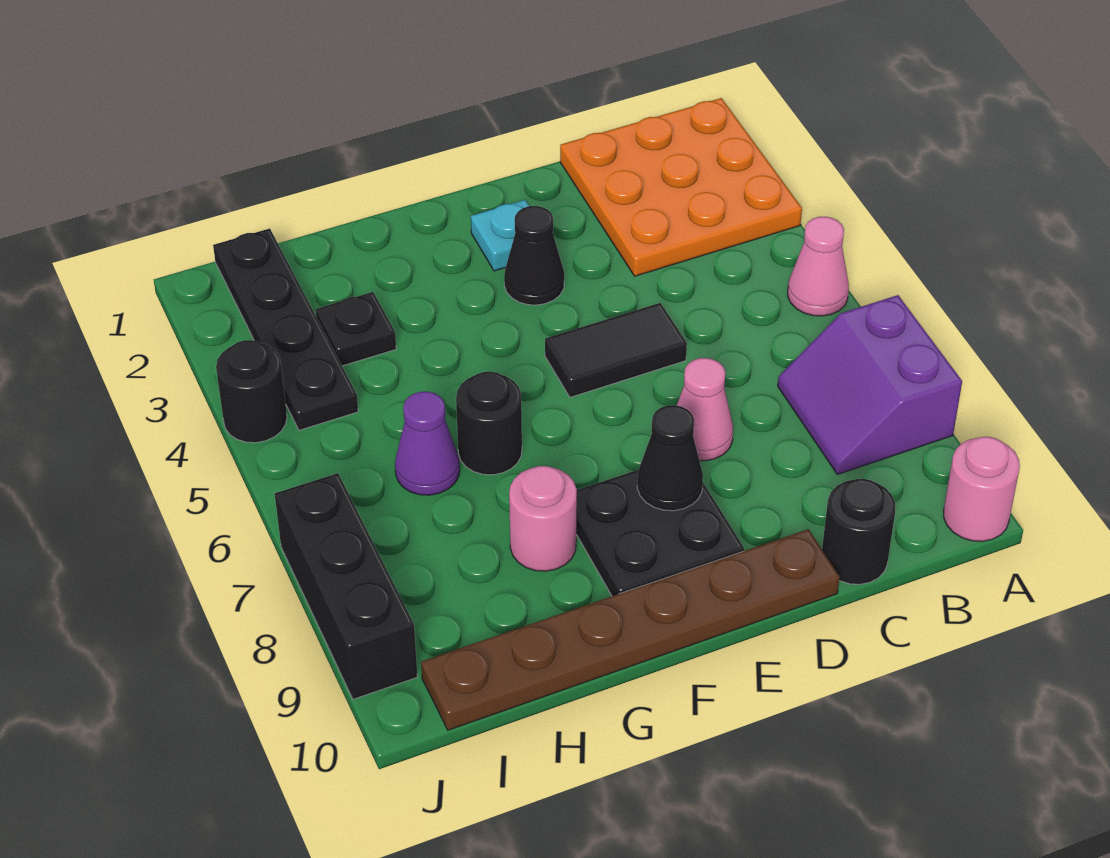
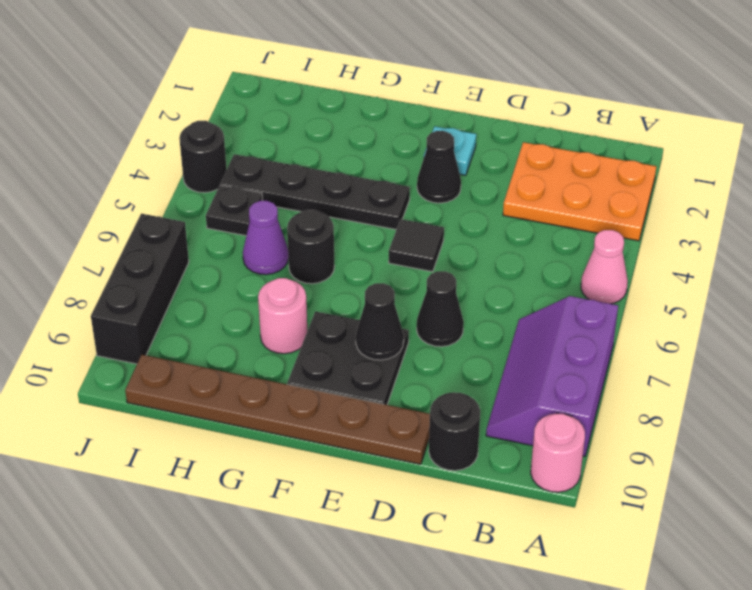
orange 3x3 plate [560,98,802,276] -> orange 2x3 plate [503,142,656,241]
purple 2x2 slope [778,295,962,474] -> purple 2x3 slope [486,296,618,456]
black 1x2 tile [545,303,687,397] -> black 1x1 tile [389,219,444,272]
pink 1x1 cone [677,358,733,461] -> black 1x1 cone [417,271,464,347]
black 1x1 plate [316,292,396,366] -> black 1x1 plate moved to [206,185,262,236]
black 1x4 plate [213,229,358,430] -> black 1x4 plate turned to [220,154,410,229]

